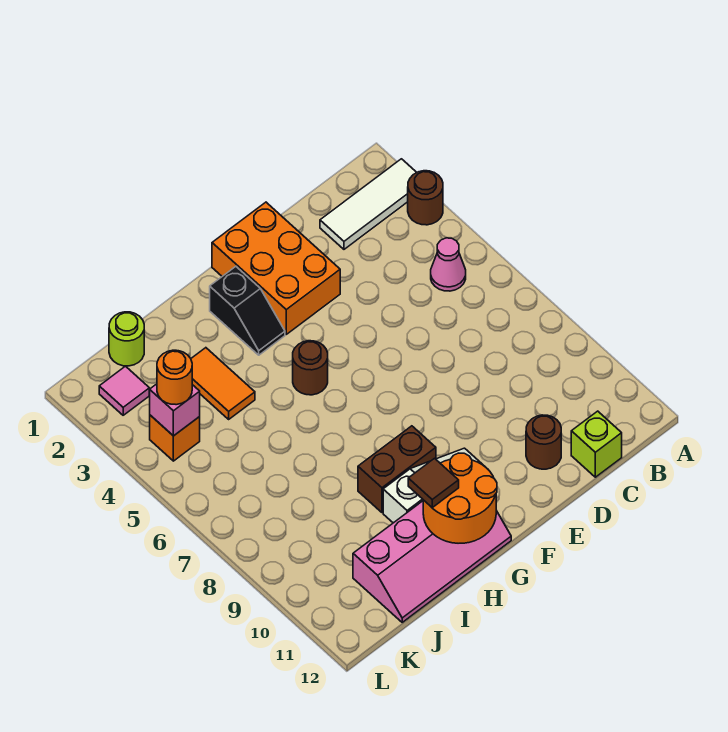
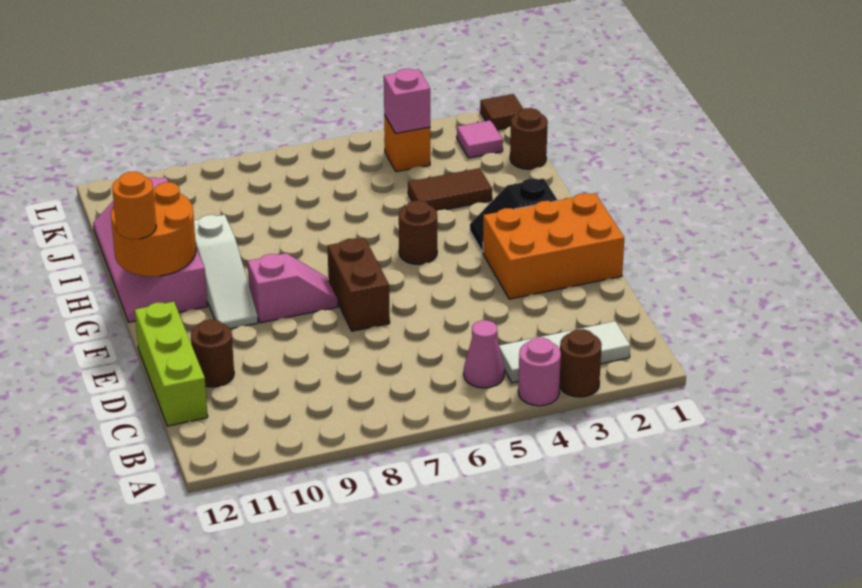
white 1x3 tile [320,159,417,249] -> white 1x3 tile turned to [499,321,630,383]
none -> pink 1x1 round brick [518,338,561,406]
lime 1x1 brick [571,411,622,477] -> lime 1x3 brick [135,302,208,426]
none -> pink 1x2 slope [248,253,338,323]
brown 1x2 brick [358,426,436,513] -> brown 1x2 brick moved to [328,238,390,331]
brown 1x1 tile [408,458,459,507] -> brown 1x1 tile moved to [480,94,523,130]
orange 1x2 tile [191,348,255,419] -> brown 1x2 tile [408,168,492,211]
lime 1x1 round brick [109,312,144,366] -> brown 1x1 round brick [510,108,548,169]
orange 1x1 round brick [157,350,192,405] -> orange 1x1 round brick moved to [112,172,156,239]

